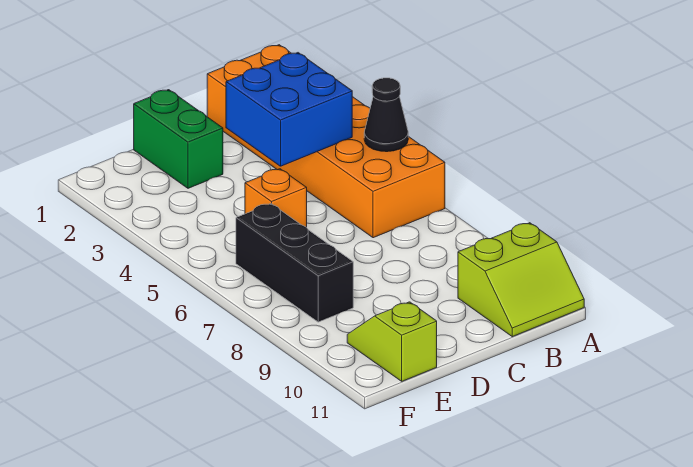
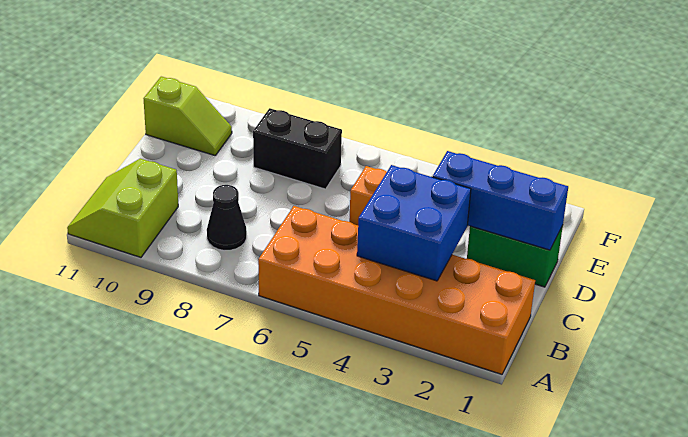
black 1x1 cone [364,78,408,152] -> black 1x1 cone moved to [207,185,247,251]
none -> blue 1x3 brick [433,151,568,250]
black 1x3 brick [236,204,353,322] -> black 1x2 brick [253,108,342,189]

